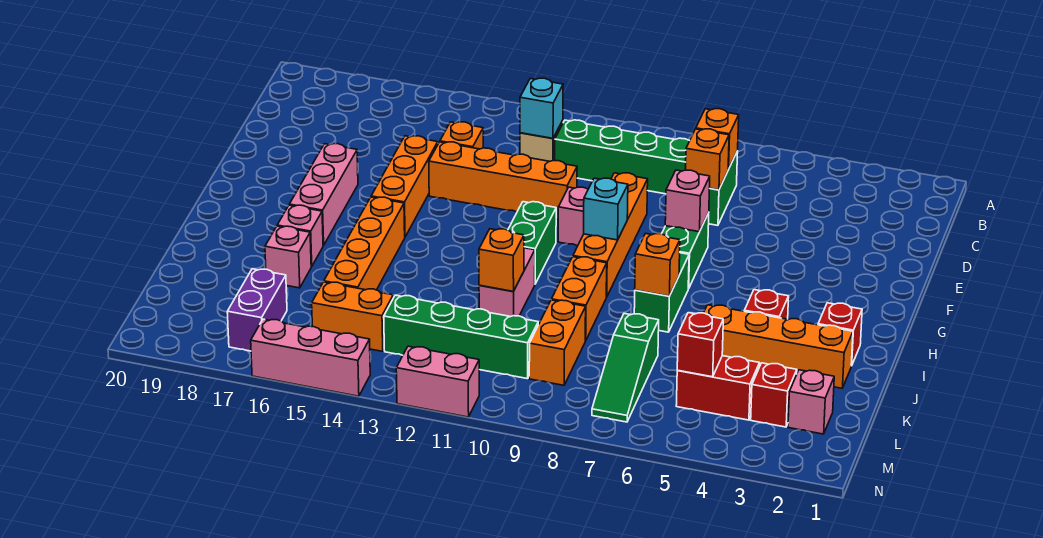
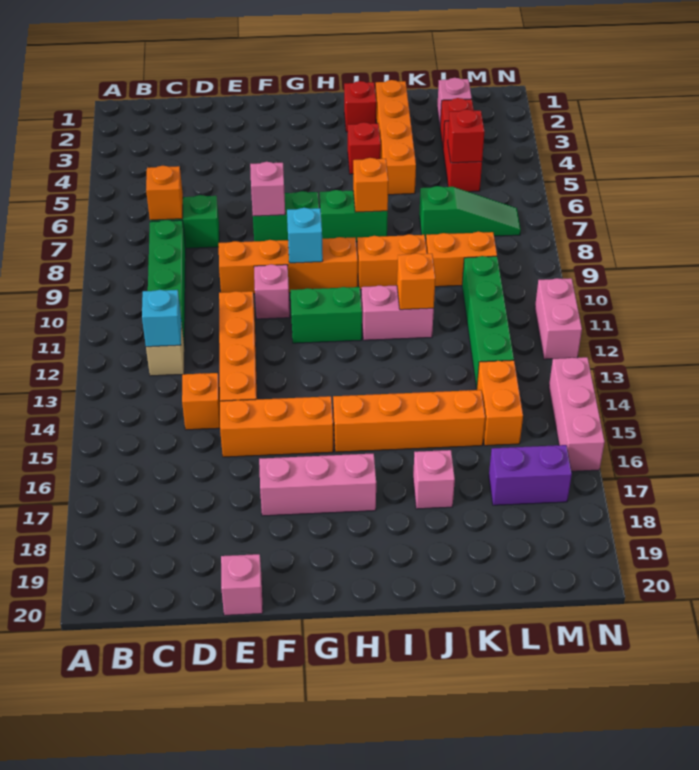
orange 1x1 brick [686,129,729,190] -> none
pink 1x1 brick [277,205,323,267] -> pink 1x1 brick moved to [221,554,263,615]

